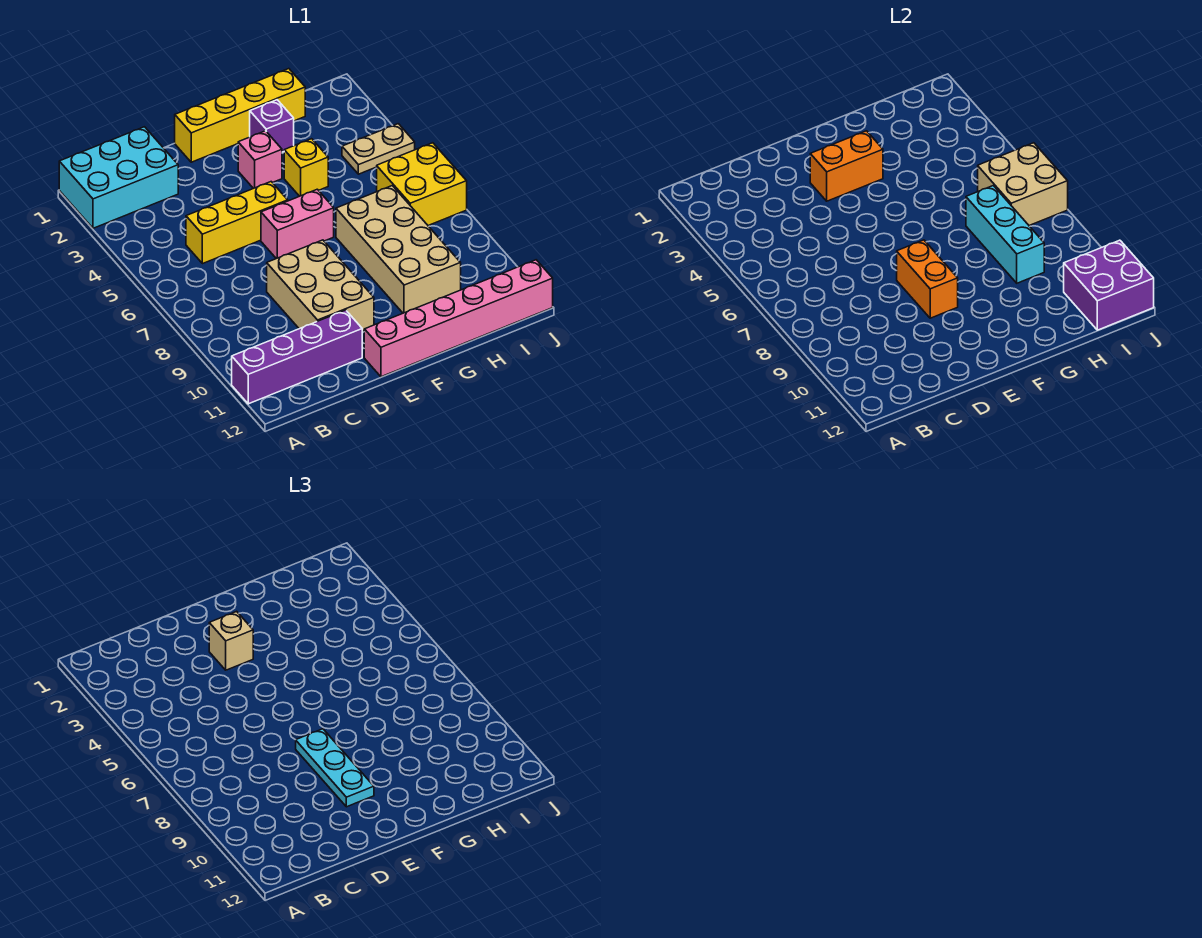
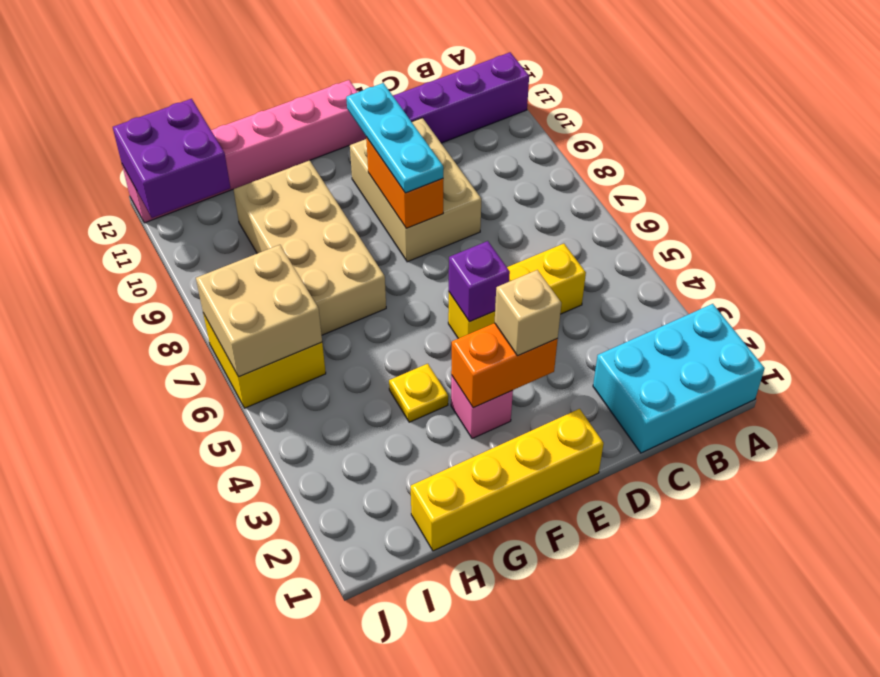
pink 1x2 brick [261,189,334,259] -> none
purple 1x1 brick [250,100,294,152] -> purple 1x1 brick moved to [449,241,510,322]
yellow 1x1 brick [284,139,328,196] -> yellow 1x1 plate [389,364,448,422]
cyan 1x3 brick [966,186,1044,283] -> none
tan 1x2 plate [342,124,415,174] -> none

